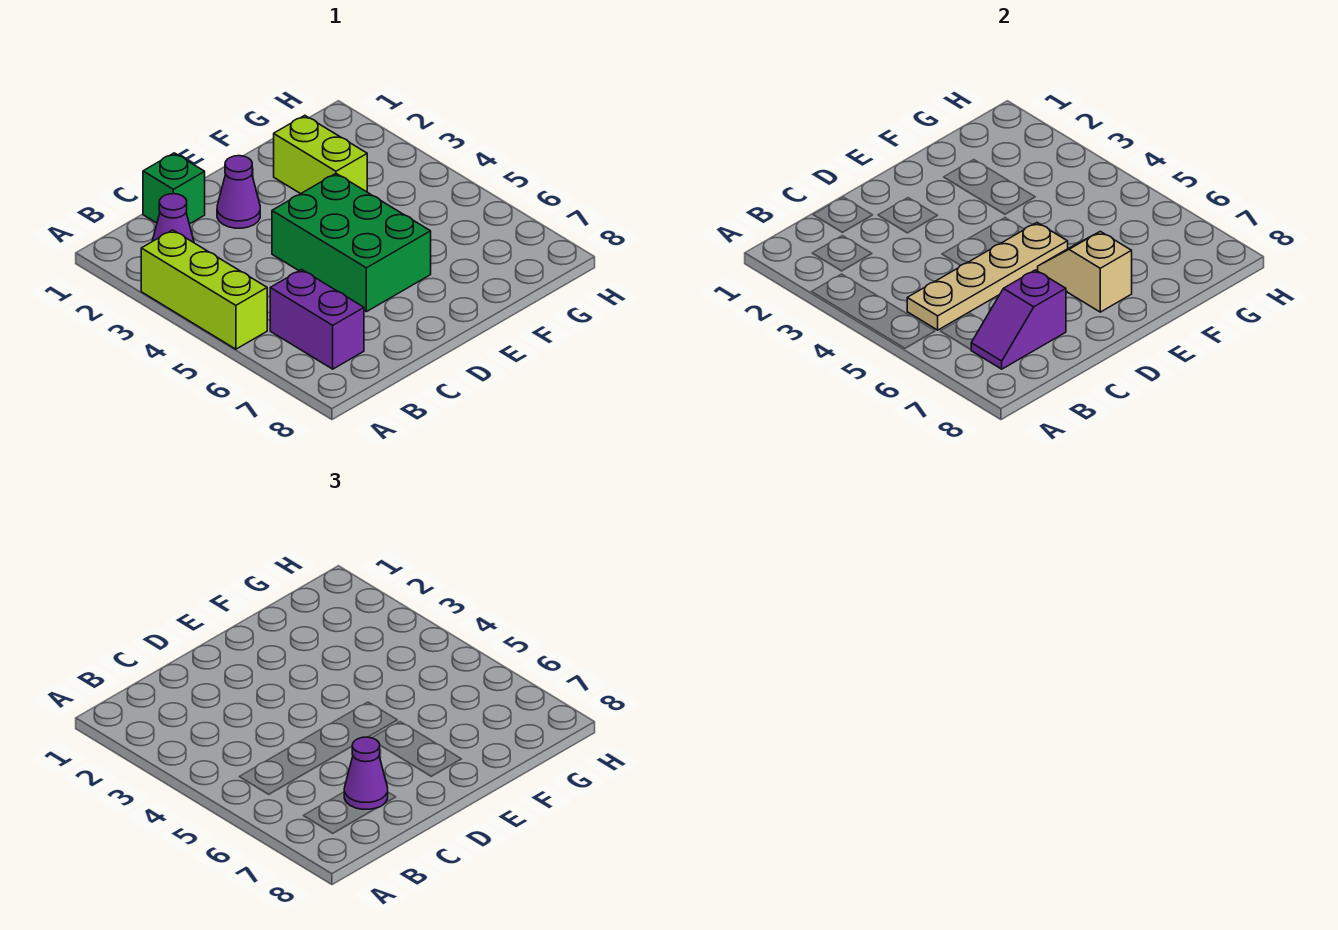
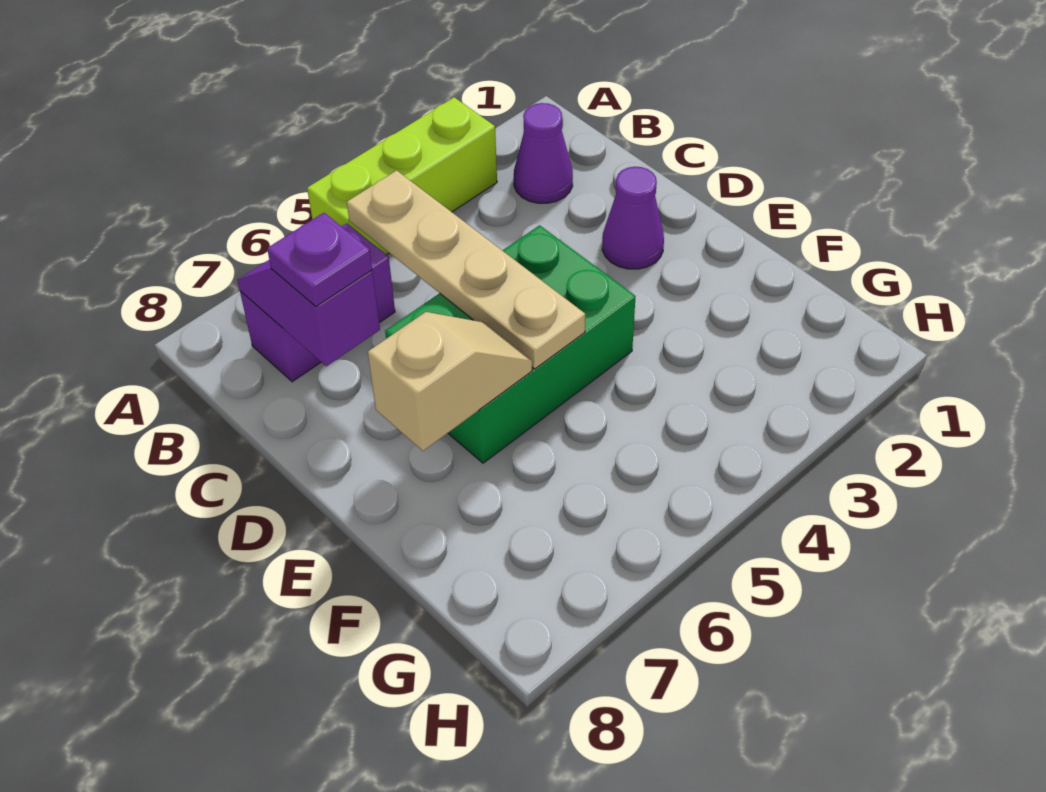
green 1x1 brick [143,153,205,224] -> none
purple 1x1 cone [344,737,388,809] -> purple 1x1 plate [267,213,372,307]
lime 1x2 brick [274,115,367,194] -> none

